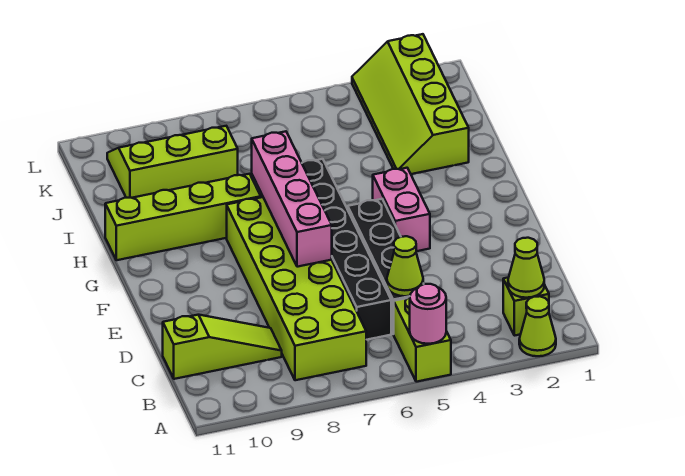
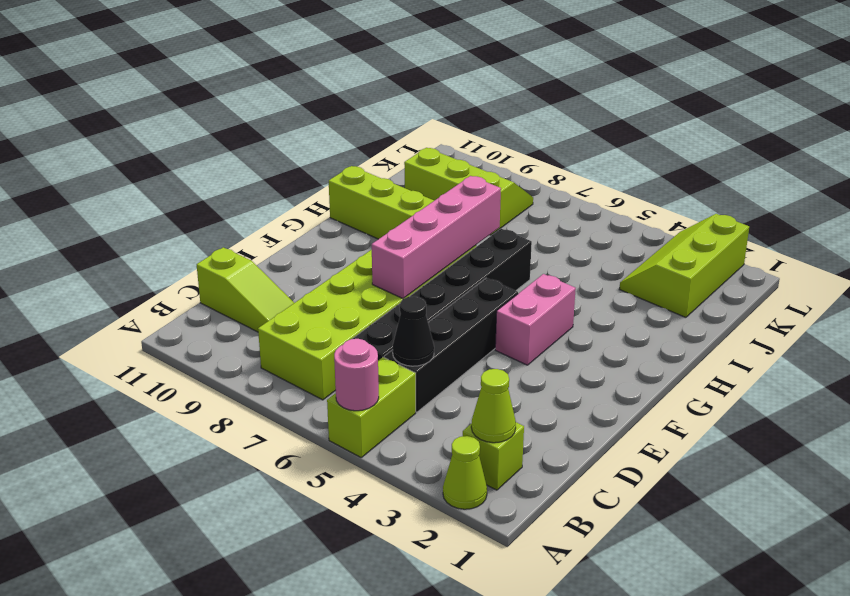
lime 1x1 cone [387,236,423,296] -> black 1x1 cone [393,296,434,366]
lime 2x4 slope [352,34,469,174] -> lime 2x3 slope [620,214,749,317]

